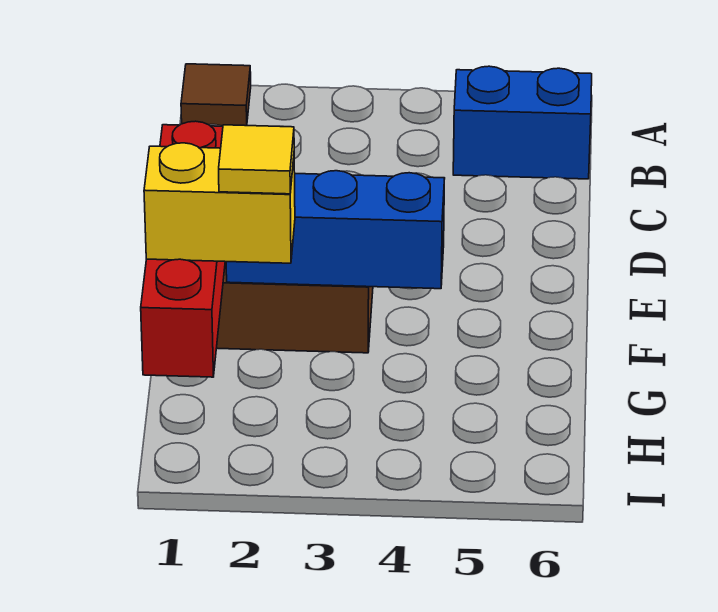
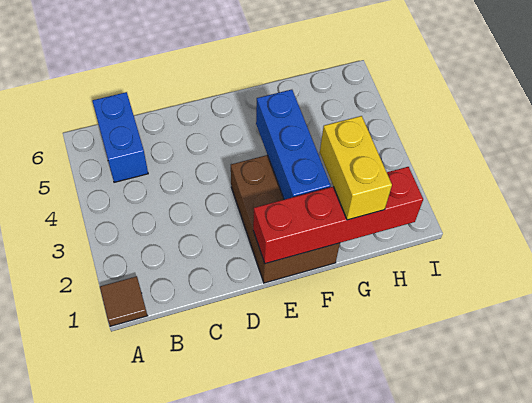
yellow 1x1 tile [219,125,294,194] -> none

